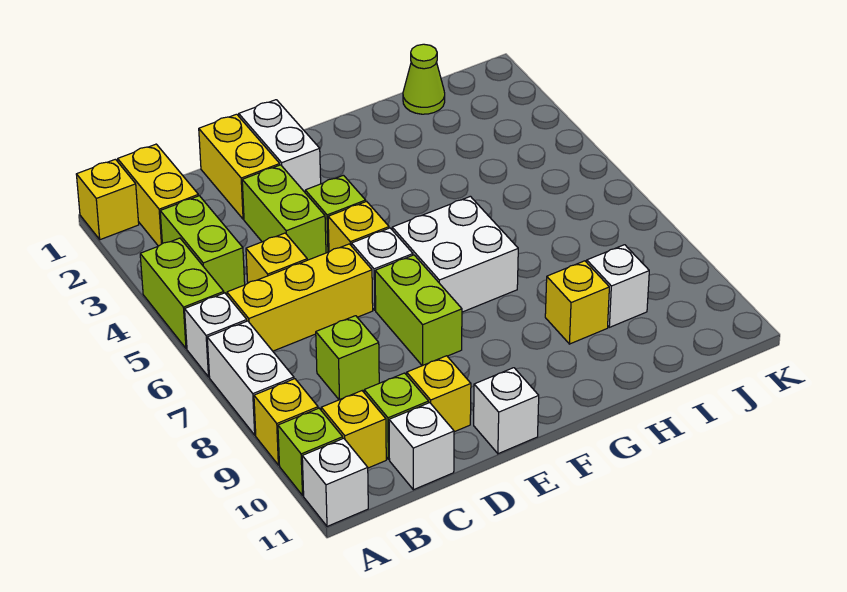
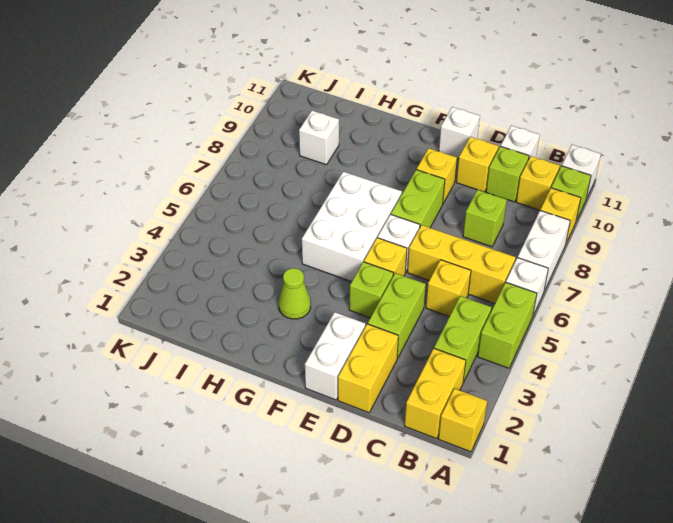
white 2x2 brick [392,196,518,312] -> white 2x3 brick [302,172,402,282]
yellow 1x1 brick [545,261,609,344] -> yellow 1x1 brick moved to [417,148,457,203]
lime 1x1 cone [403,44,445,114] -> lime 1x1 cone moved to [278,268,311,319]

